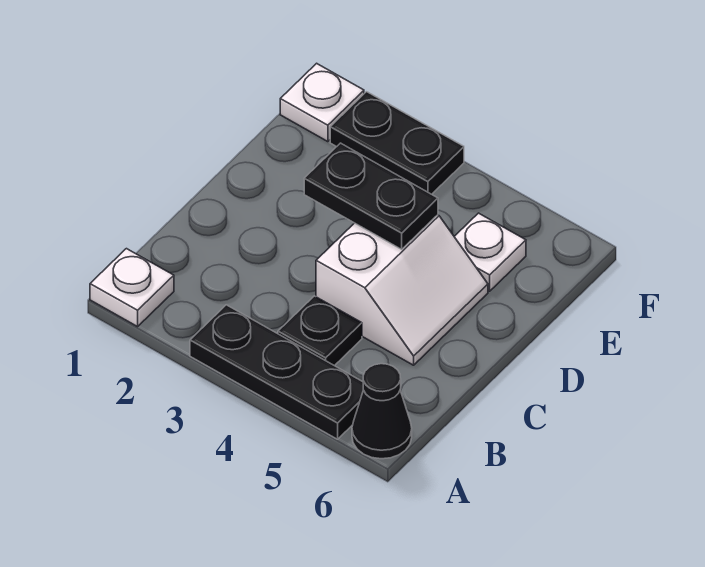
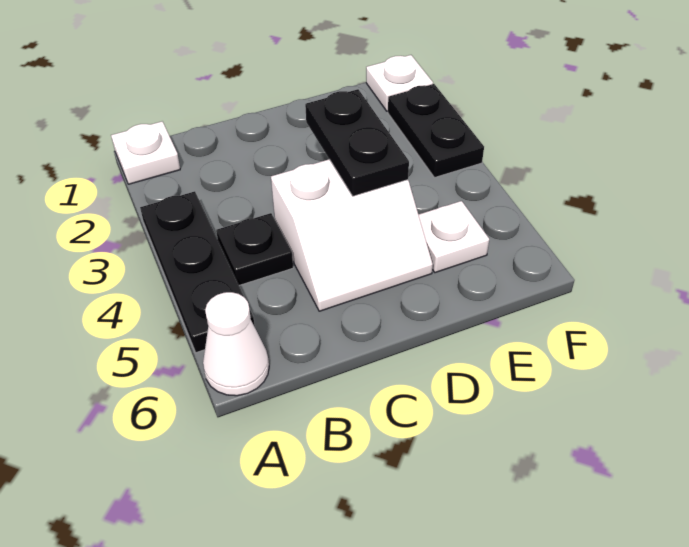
black 1x1 cone [352,364,412,459] -> white 1x1 cone [203,292,269,396]

